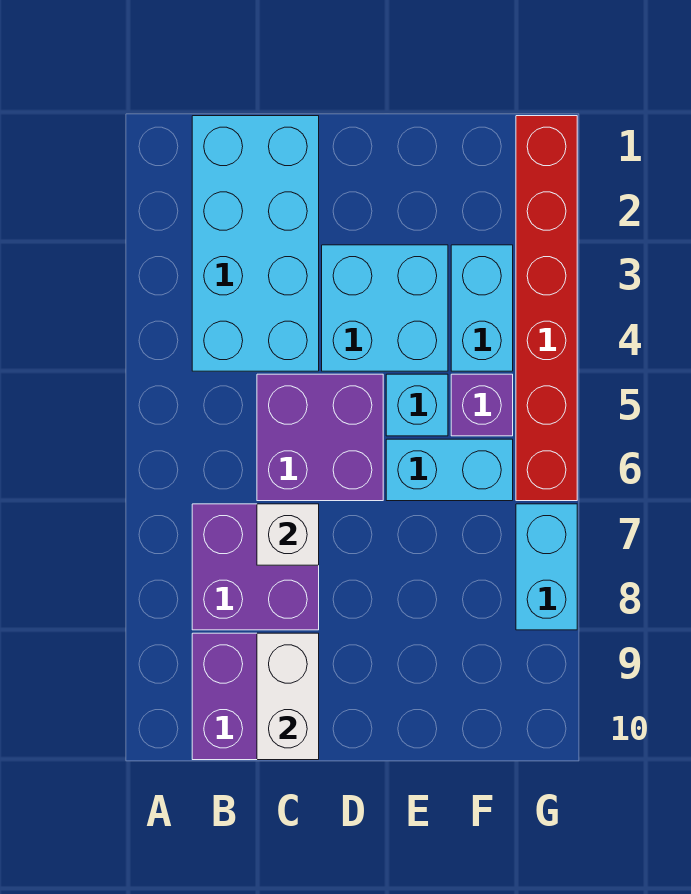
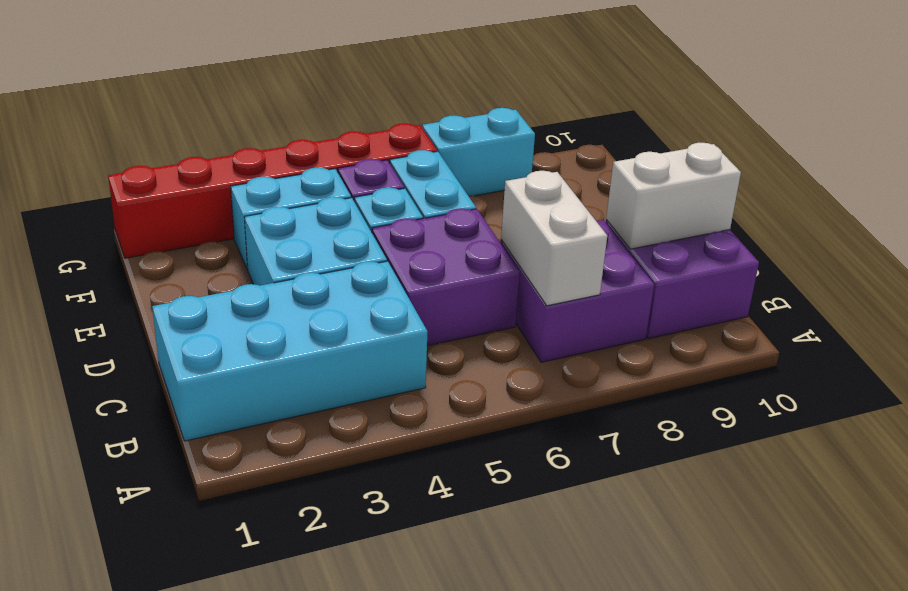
white 1x1 brick [257,504,319,565] -> white 1x2 brick [501,171,607,306]

